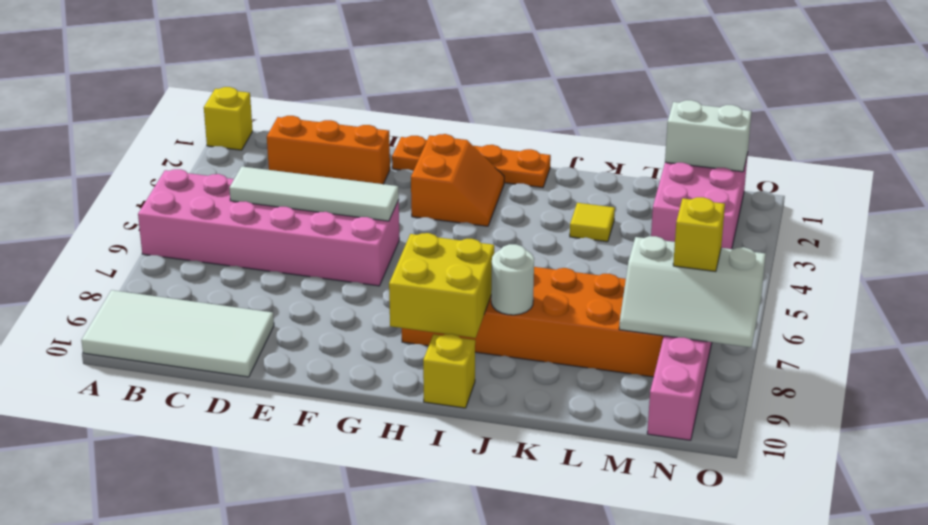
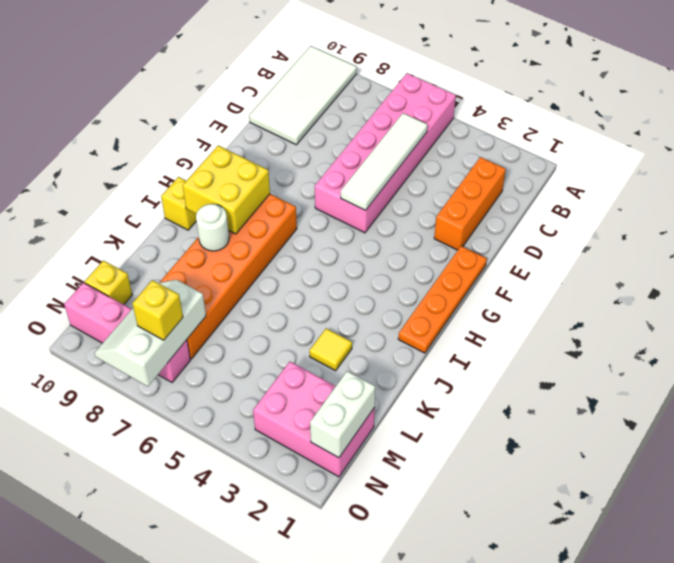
yellow 1x1 brick [204,87,253,150] -> yellow 1x1 brick moved to [85,261,132,305]
orange 2x2 slope [411,134,504,226] -> none

